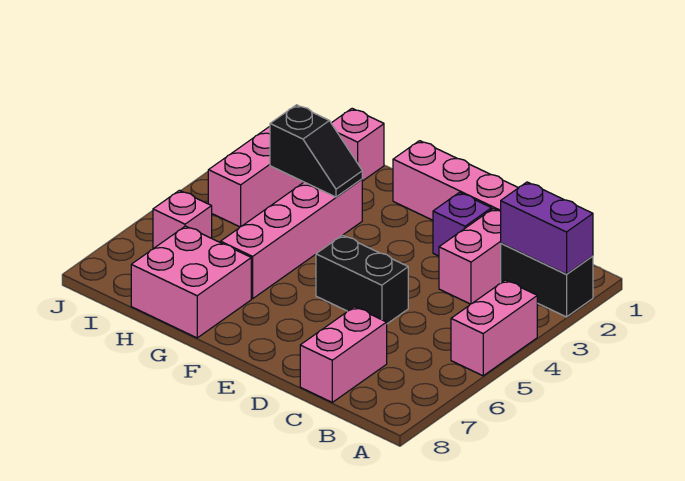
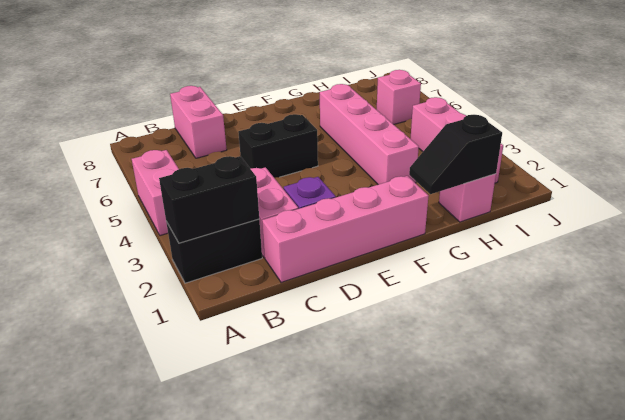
purple 1x2 brick [501,182,593,274] -> black 1x2 brick [159,156,259,243]
black 1x2 slope [270,105,362,197] -> black 1x2 slope moved to [409,115,502,194]
pink 2x2 brick [131,226,251,338] -> none

